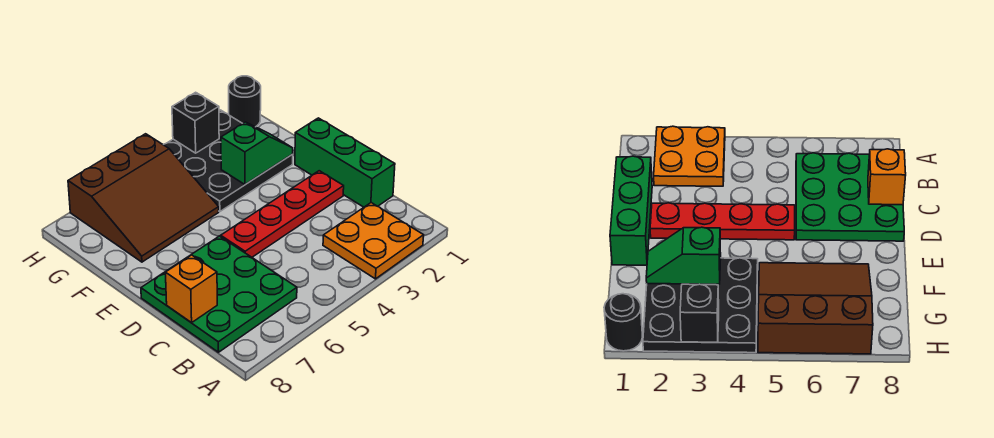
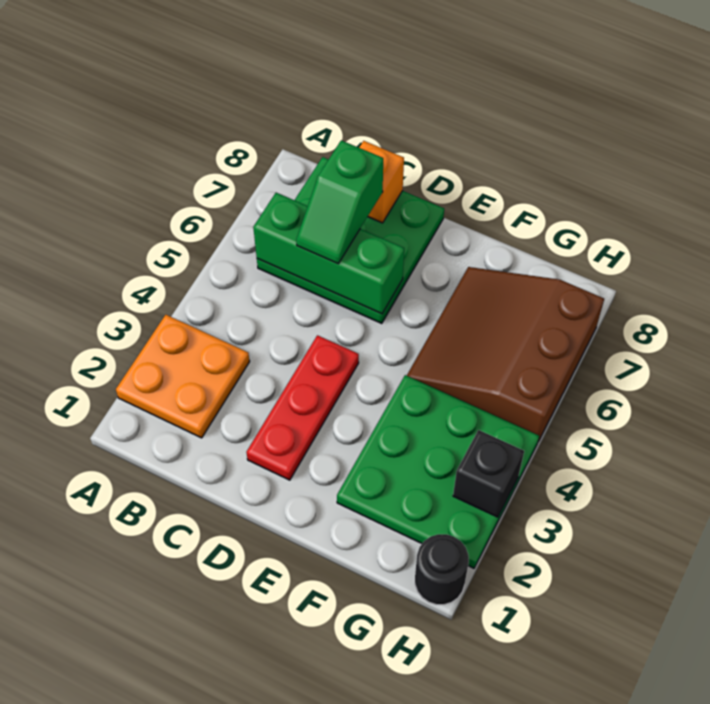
green 1x3 brick [295,118,395,207] -> green 1x3 brick moved to [253,193,404,314]
red 1x4 plate [221,171,344,257] -> red 1x3 plate [246,335,359,480]
black 3x3 plate [164,110,293,212] -> green 3x3 plate [337,375,539,568]
green 1x2 slope [221,122,293,184] -> green 1x2 slope moved to [296,140,383,264]

